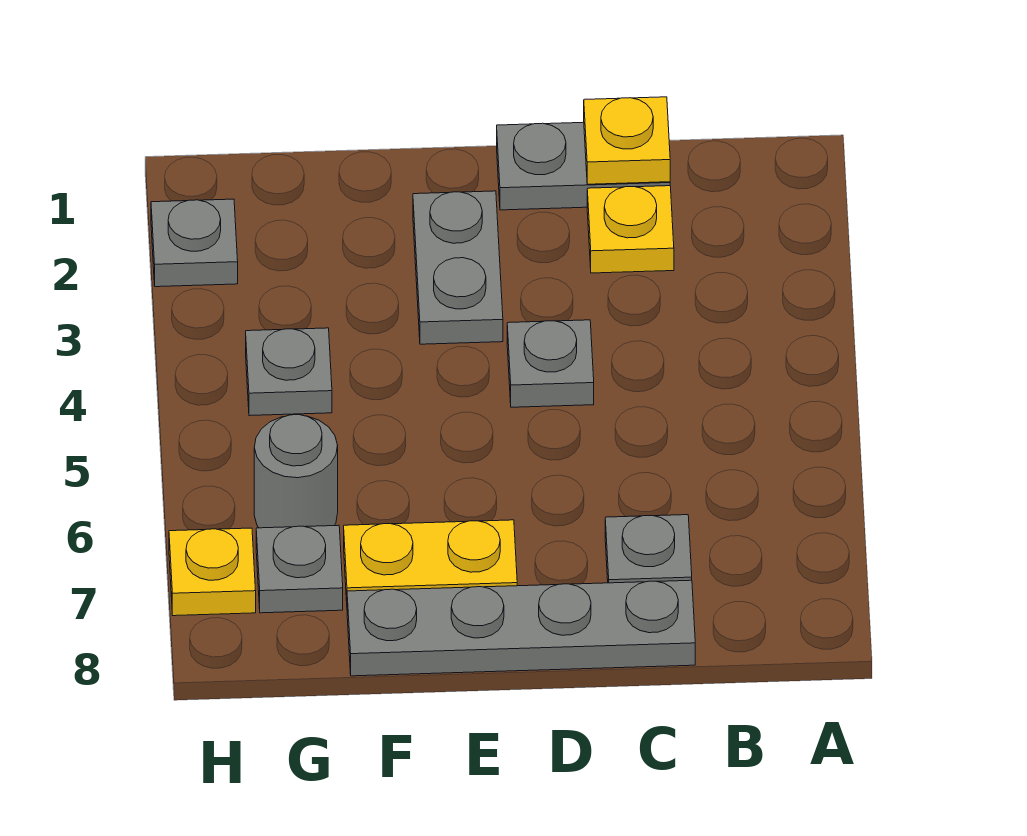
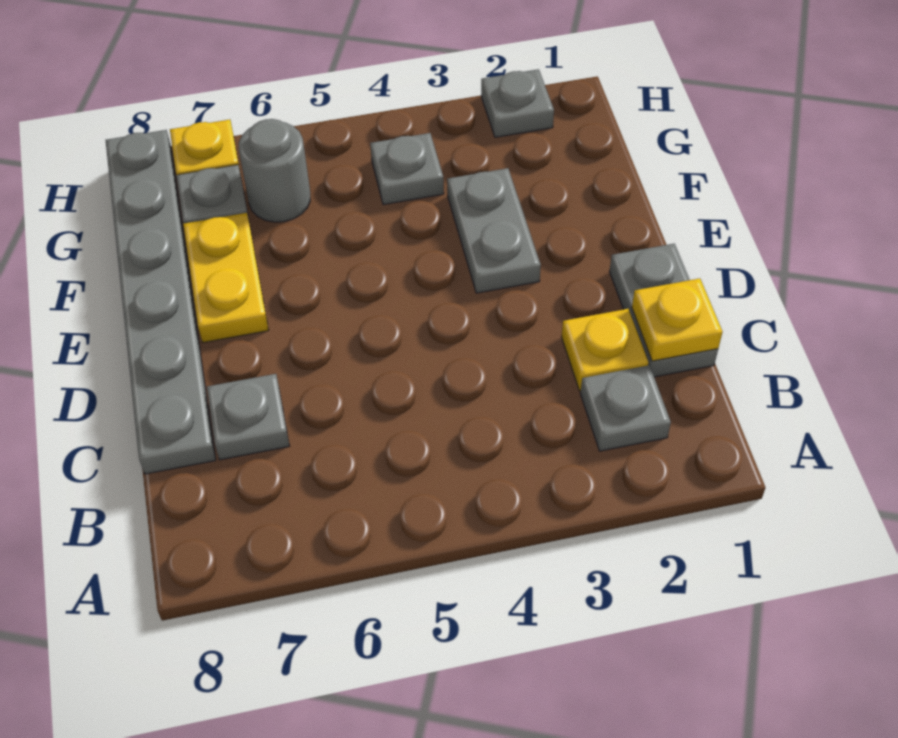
grey 1x4 plate [347,580,695,676] -> grey 1x6 plate [106,130,216,474]
grey 1x1 plate [507,320,594,407] -> grey 1x1 plate moved to [580,365,671,451]
grey 1x2 plate [413,191,503,344] -> grey 1x2 plate turned to [447,168,541,293]

